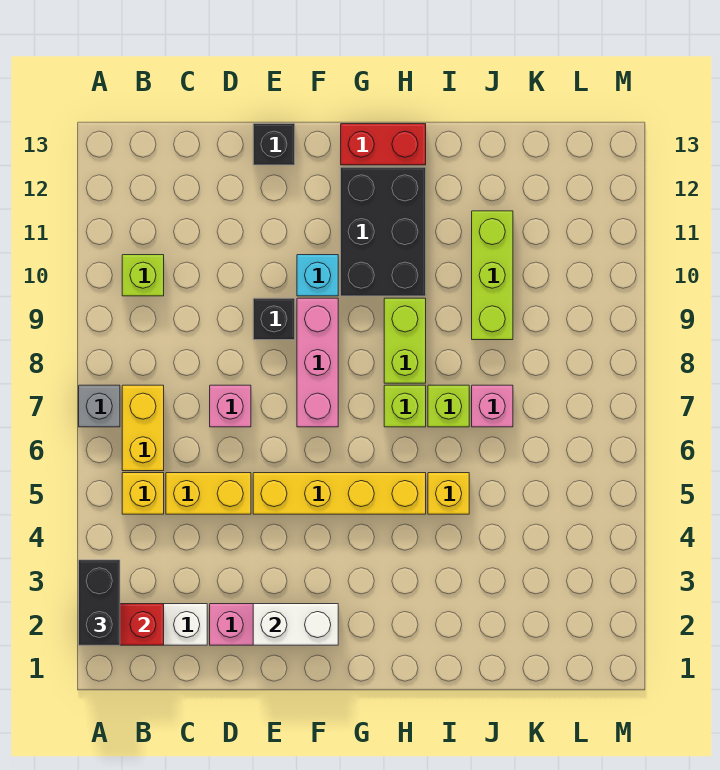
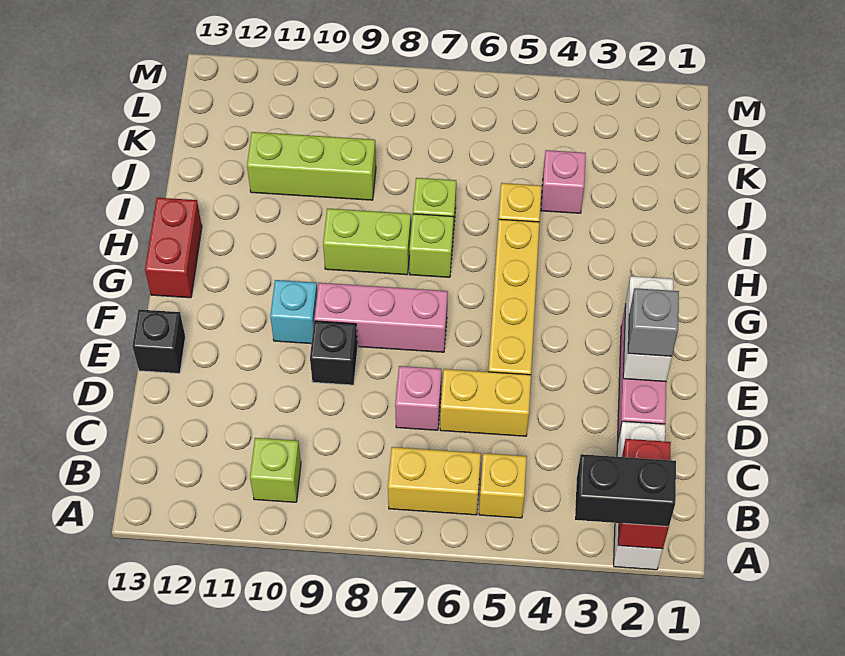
grey 1x1 brick [79,385,120,427] -> grey 1x1 brick moved to [628,288,679,356]
yellow 1x2 brick [166,473,251,514] -> yellow 1x2 brick turned to [440,369,531,436]
black 2x3 brick [341,167,426,296] -> none
pink 1x1 brick [472,385,513,427] -> pink 1x1 brick moved to [541,150,586,213]

